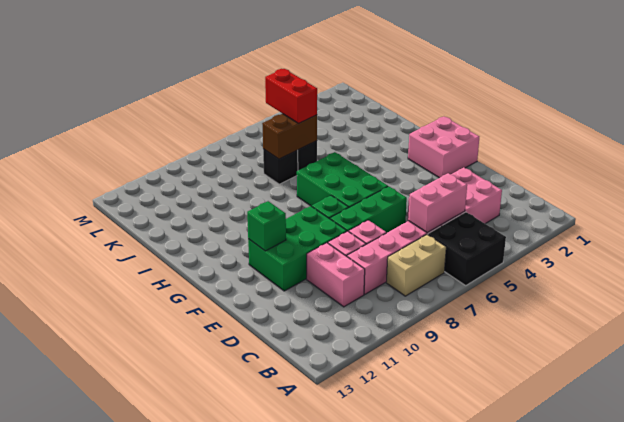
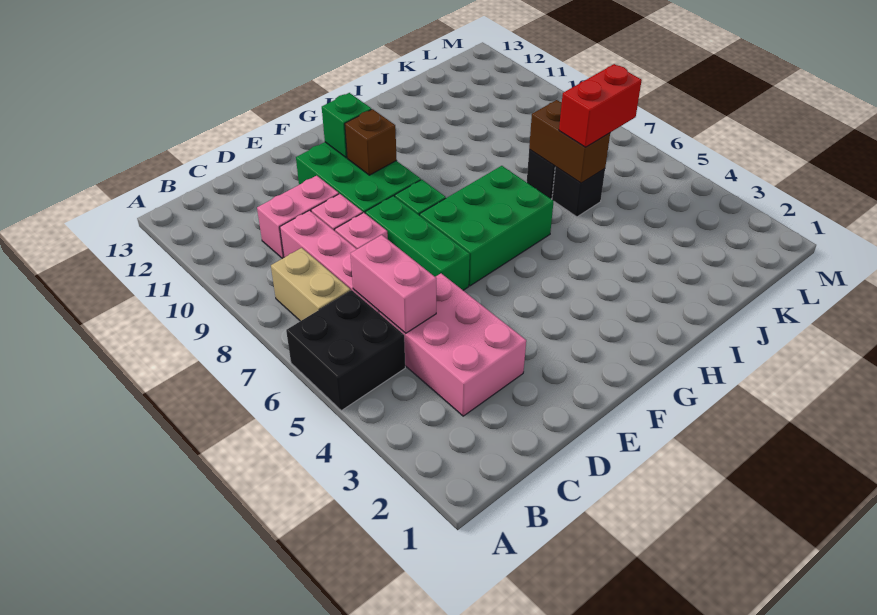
pink 2x2 brick [408,116,479,178] -> none
none -> brown 1x1 brick [345,109,397,175]

